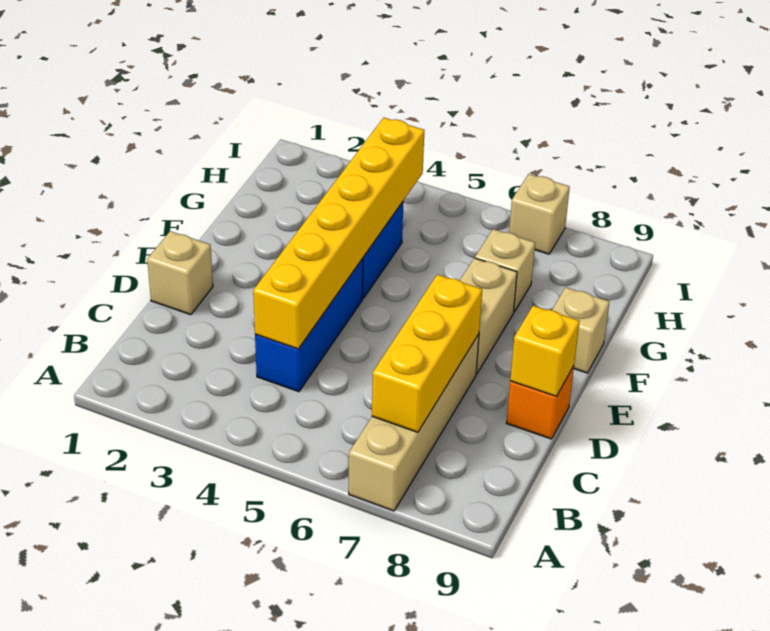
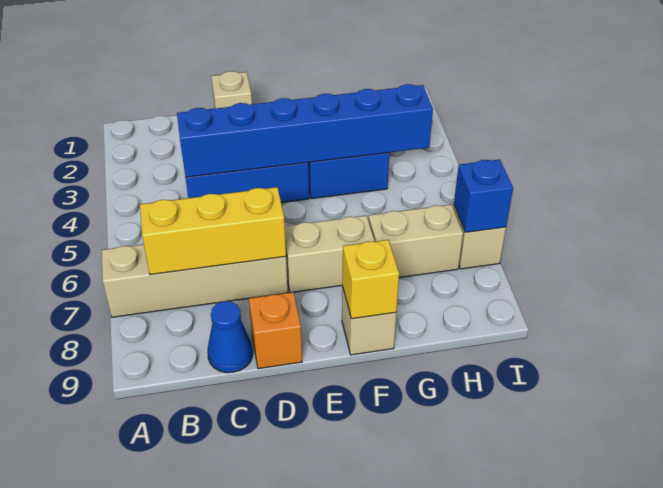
yellow 1x6 brick [253,118,424,349] -> blue 1x6 brick [177,84,433,177]
none -> blue 1x1 cone [208,301,253,373]
yellow 1x1 brick [510,306,579,396] -> yellow 1x1 brick moved to [342,240,399,319]
tan 1x1 brick [475,229,535,312] -> tan 1x2 brick [369,204,463,278]
none -> blue 1x1 brick [454,160,513,232]

